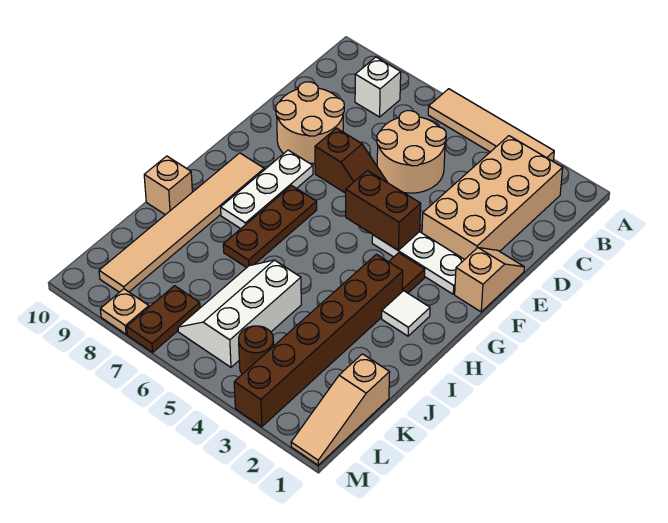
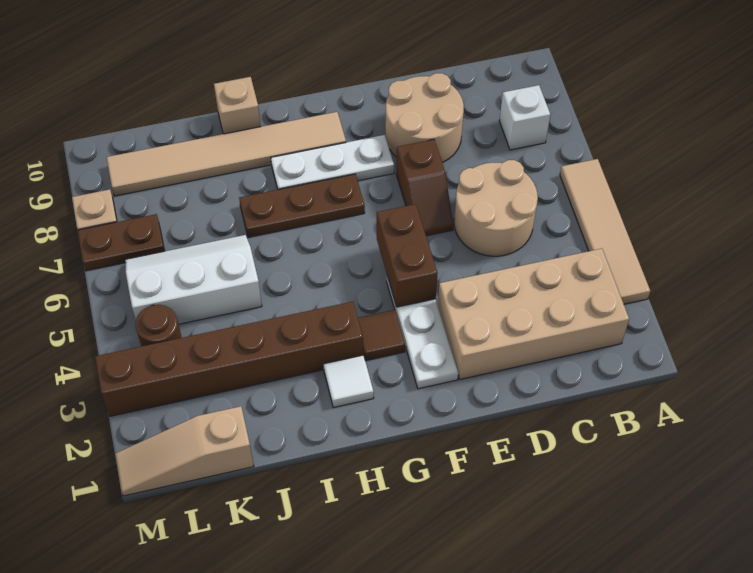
tan 1x2 slope [455,248,524,312] -> none

